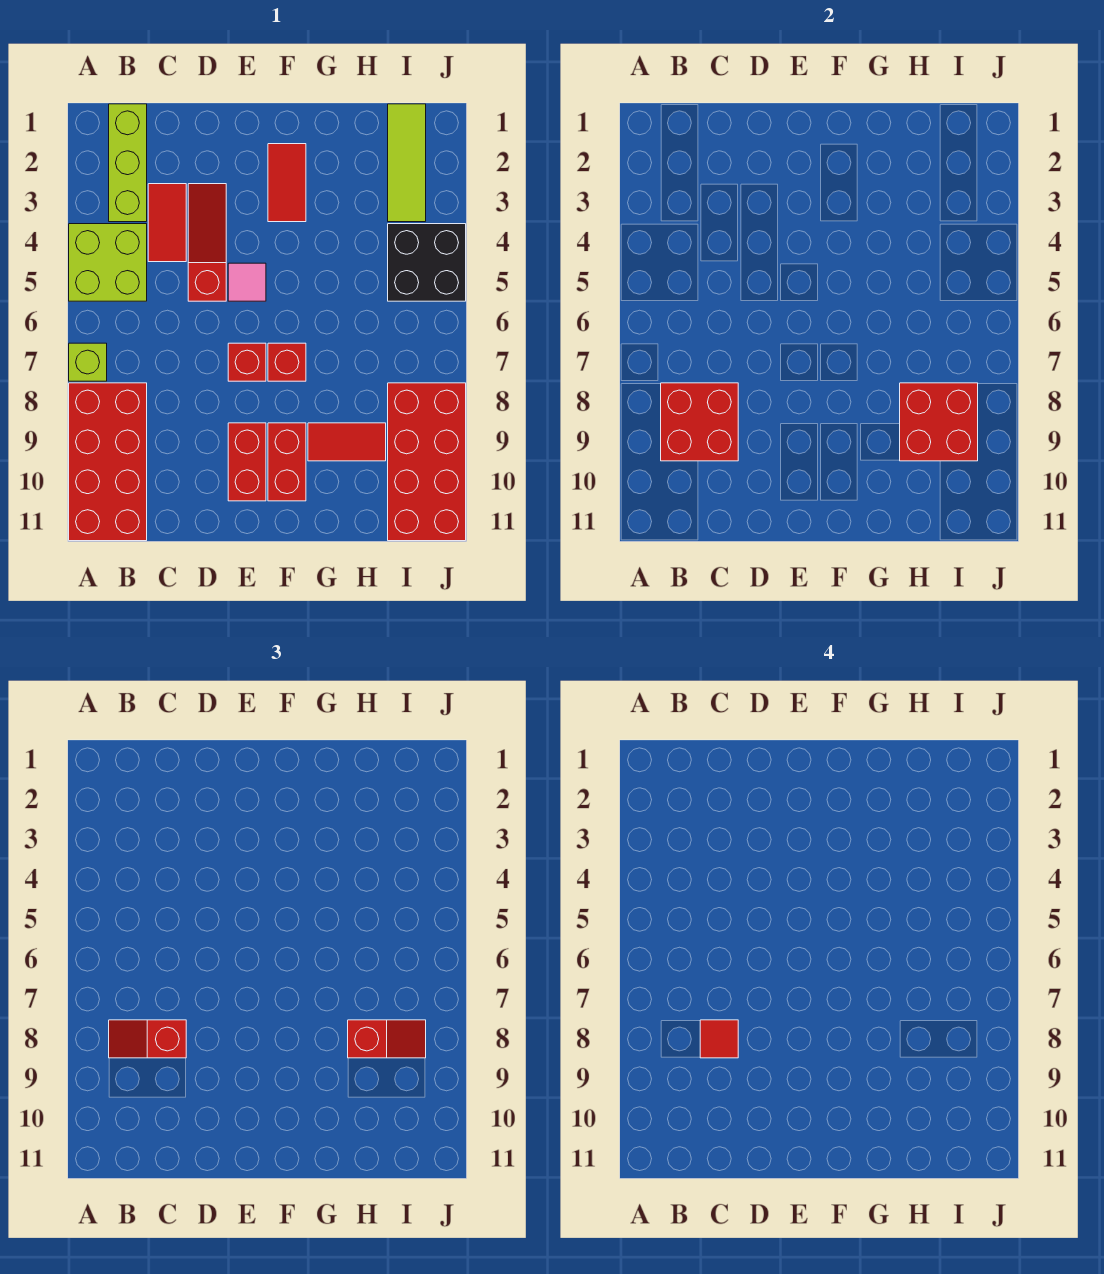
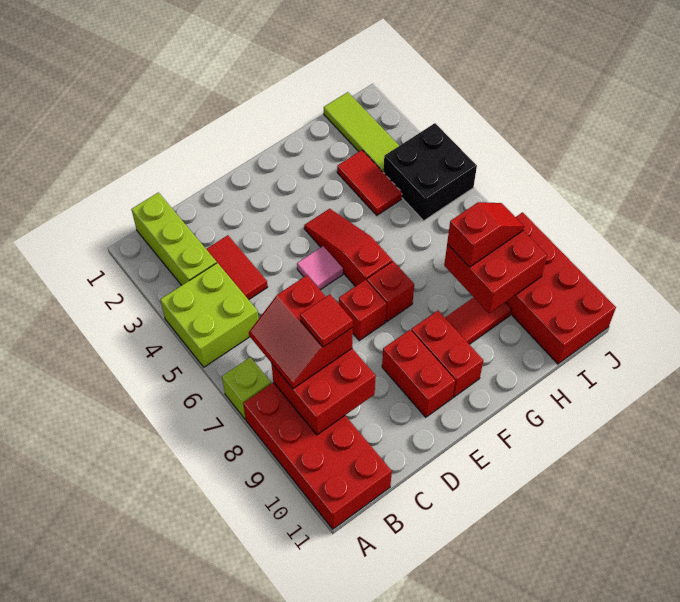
red 1x2 slope [109,1020,186,1058] -> red 2x2 slope [249,275,353,389]
red 1x3 slope [188,184,226,301] -> red 1x3 slope moved to [304,209,392,286]
red 1x2 tile [268,144,306,222] -> red 1x2 tile moved to [337,150,402,215]

